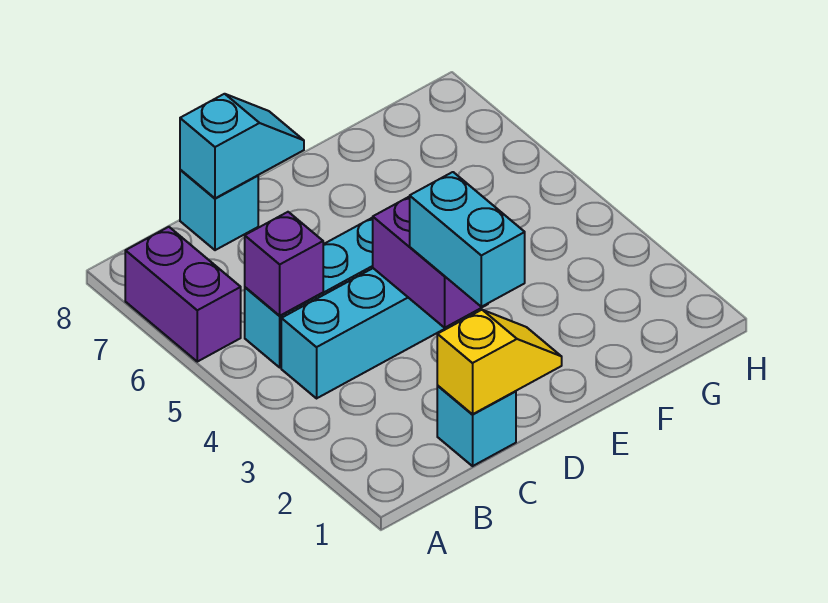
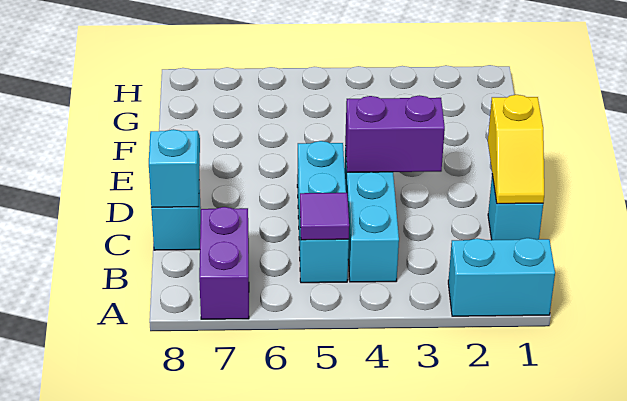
purple 1x2 brick [125,227,241,362] -> purple 1x2 brick turned to [199,207,249,319]
purple 1x1 brick [245,212,323,316] -> purple 1x1 tile [300,193,349,240]
yellow 1x2 slope [437,310,562,414] -> yellow 1x2 slope turned to [488,95,544,204]
cyan 1x2 brick [410,172,525,307] -> cyan 1x2 brick moved to [448,238,555,316]

